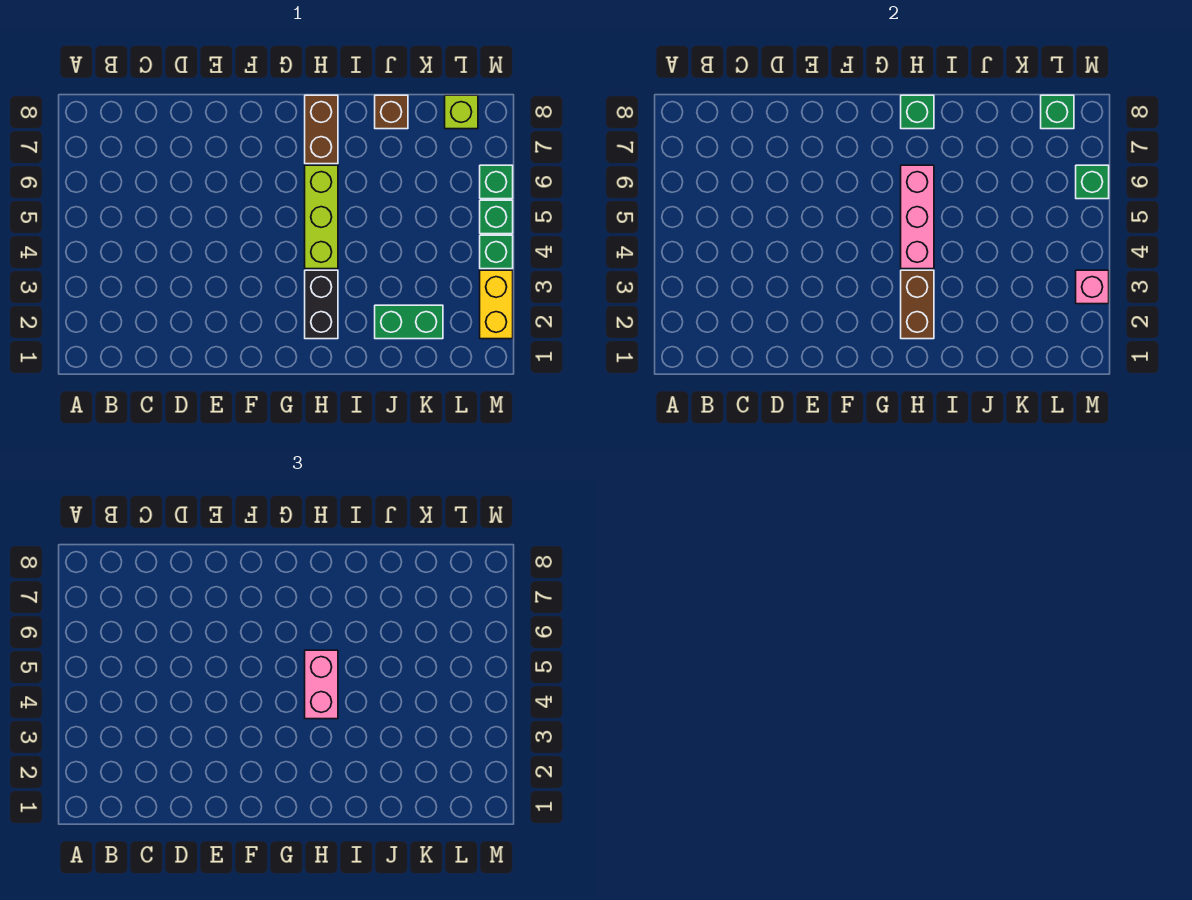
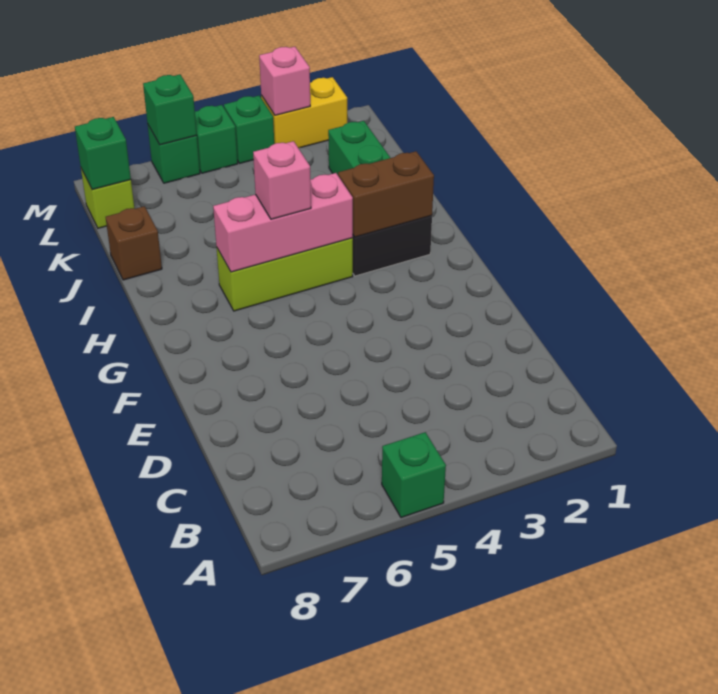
pink 1x2 brick [305,650,338,719] -> pink 1x1 brick [253,141,311,219]
brown 1x2 brick [305,95,338,164] -> none
green 1x1 brick [901,95,934,129] -> green 1x1 brick moved to [382,432,446,518]

